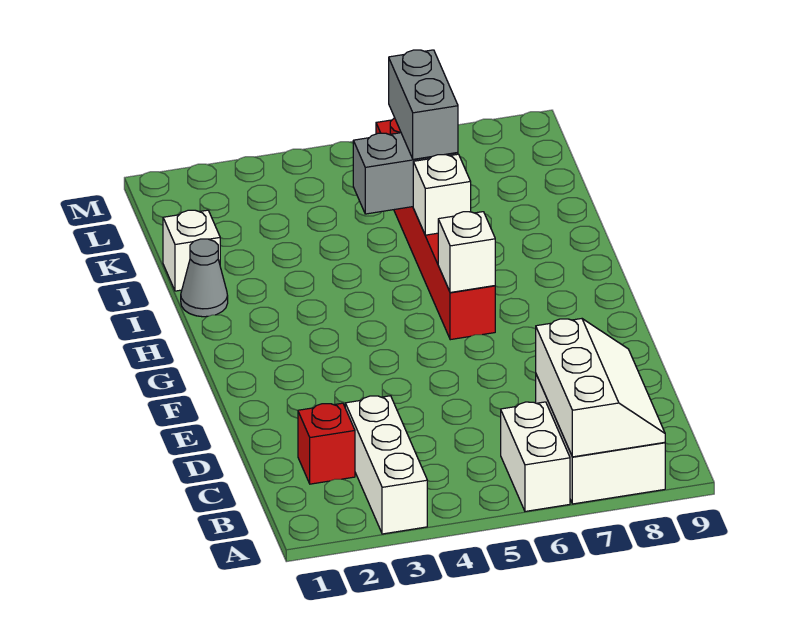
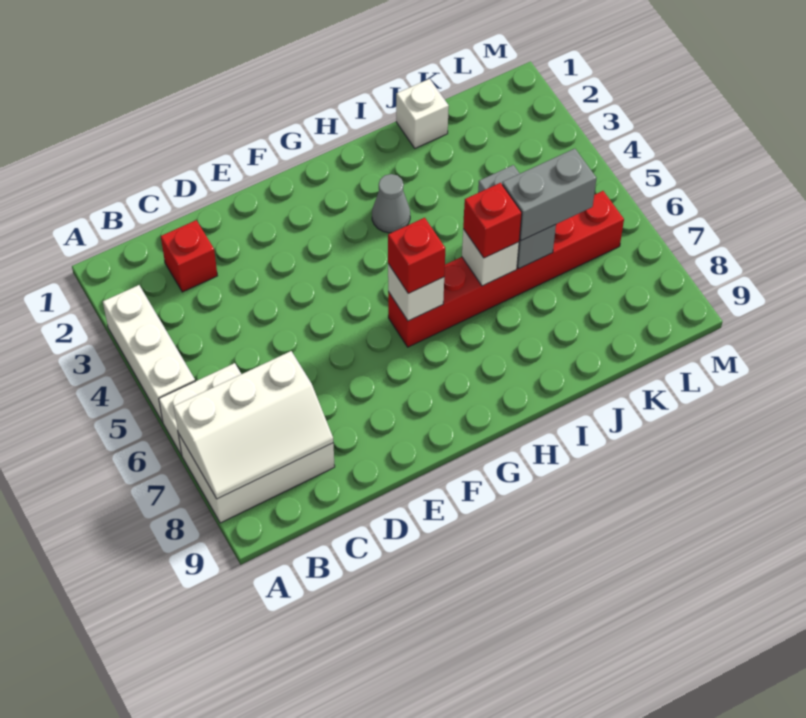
white 1x3 brick [345,396,427,534] -> white 1x3 brick turned to [103,285,195,422]
none -> red 1x1 brick [388,218,445,293]
grey 1x1 cone [181,239,228,317] -> grey 1x1 cone moved to [372,174,410,233]
none -> red 1x1 brick [463,183,522,258]

